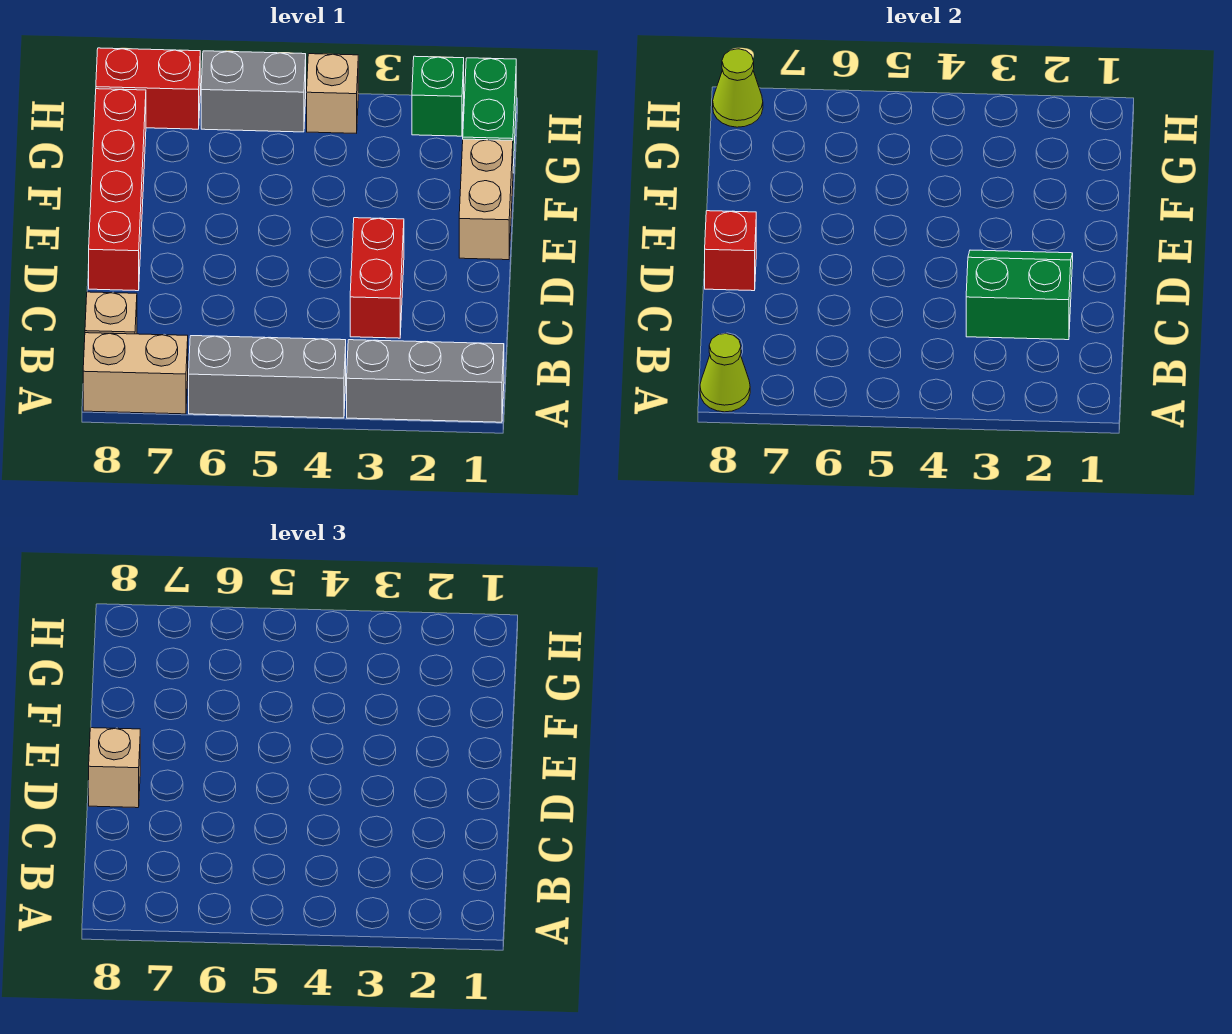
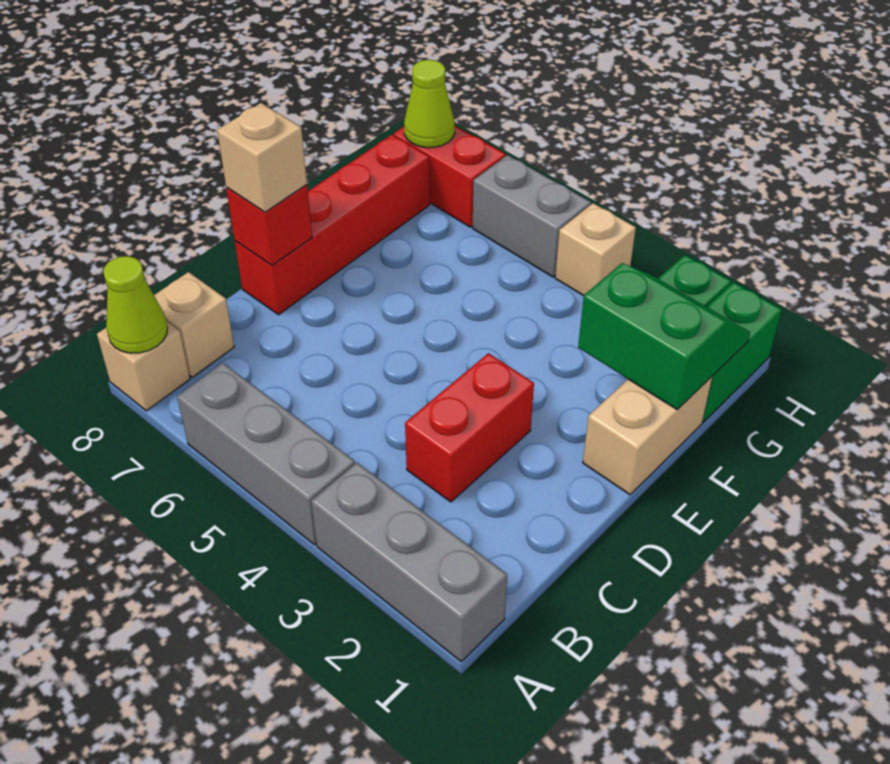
tan 1x2 brick [83,333,188,414] -> tan 1x1 brick [97,321,190,411]
green 2x2 slope [966,250,1073,340] -> green 2x2 slope moved to [578,263,750,410]

